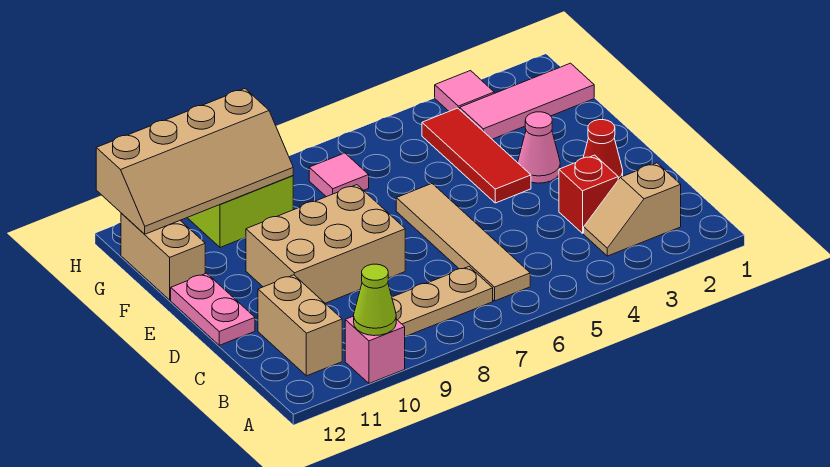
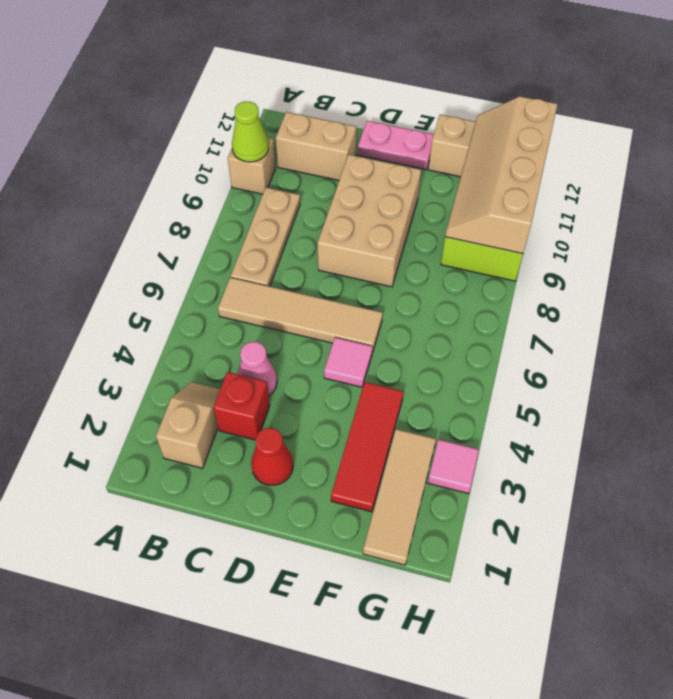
pink 1x1 brick [345,316,405,383] -> tan 1x1 brick [228,138,276,194]
pink 1x1 cone [518,112,560,183] -> pink 1x1 cone moved to [238,342,277,395]
red 1x3 tile [422,108,531,203] -> red 1x3 tile turned to [331,382,404,512]
pink 1x3 tile [460,63,594,139] -> tan 1x3 tile [363,429,436,565]
pink 1x1 tile [309,153,369,197] -> pink 1x1 tile moved to [324,337,373,387]

